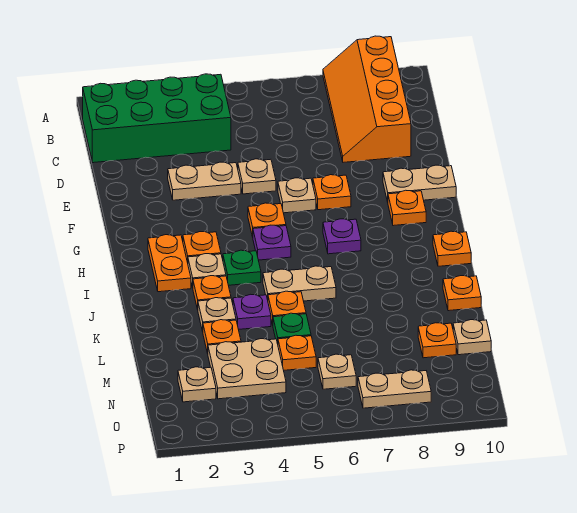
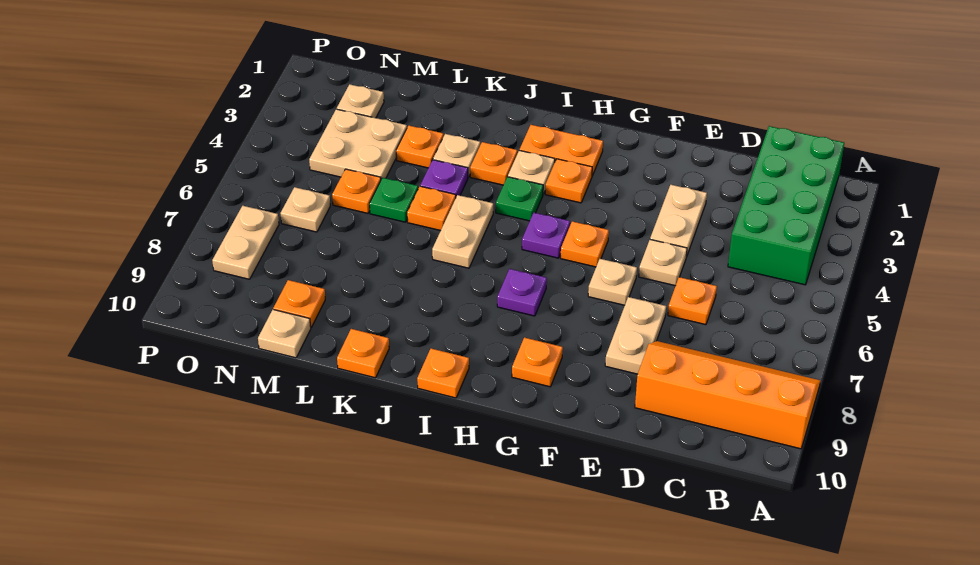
orange 1x1 plate [313,175,351,210] -> orange 1x1 plate moved to [668,277,717,325]
tan 1x2 plate [383,165,456,202] -> tan 1x2 plate moved to [605,297,666,374]

